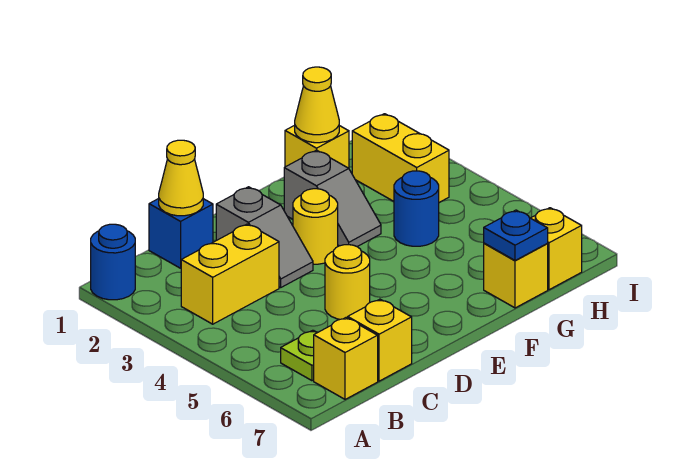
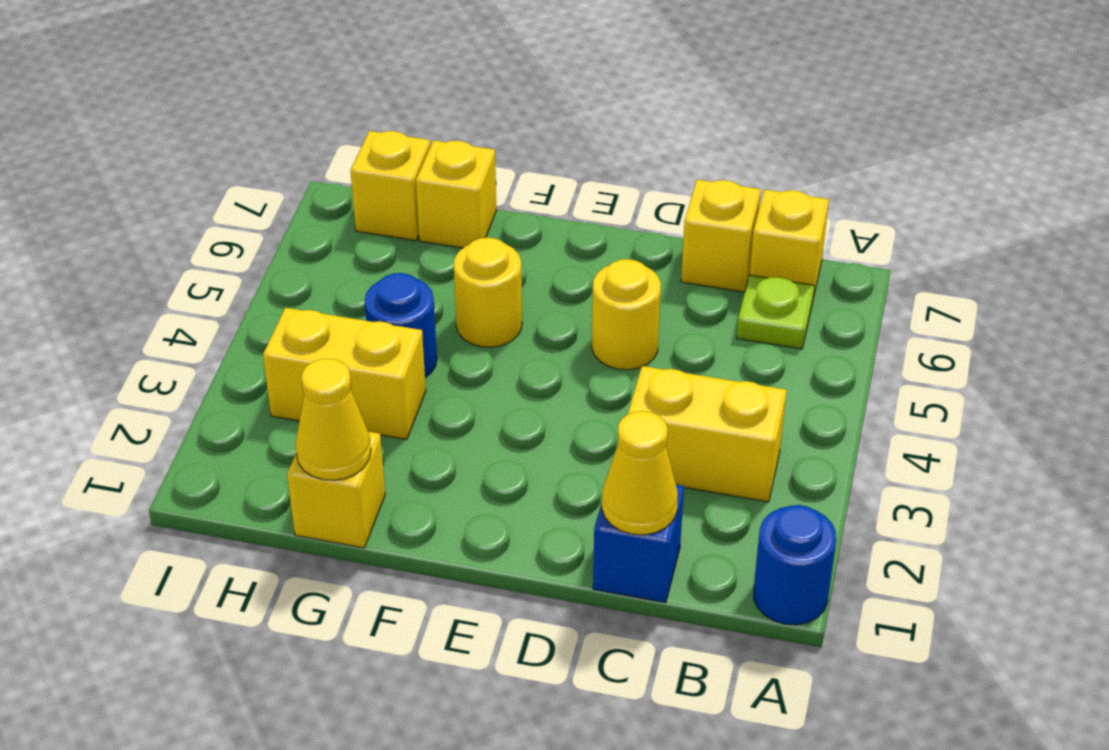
grey 1x2 slope [216,187,313,287] -> none
yellow 1x1 round brick [293,189,338,264] -> yellow 1x1 round brick moved to [454,238,522,347]
grey 1x2 slope [284,150,381,247] -> none
blue 1x1 plate [484,210,548,260] -> none
yellow 1x2 brick [352,114,449,203] -> yellow 1x2 brick turned to [263,308,426,440]

